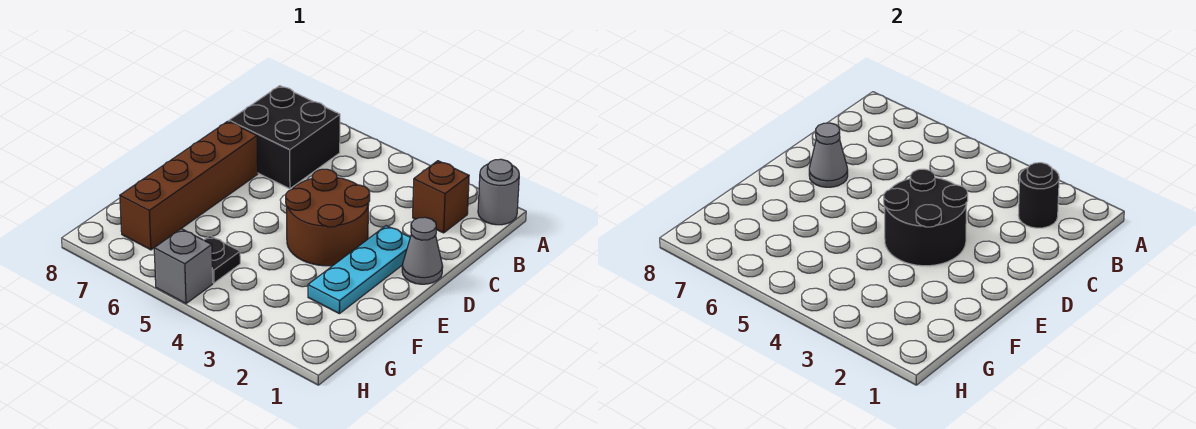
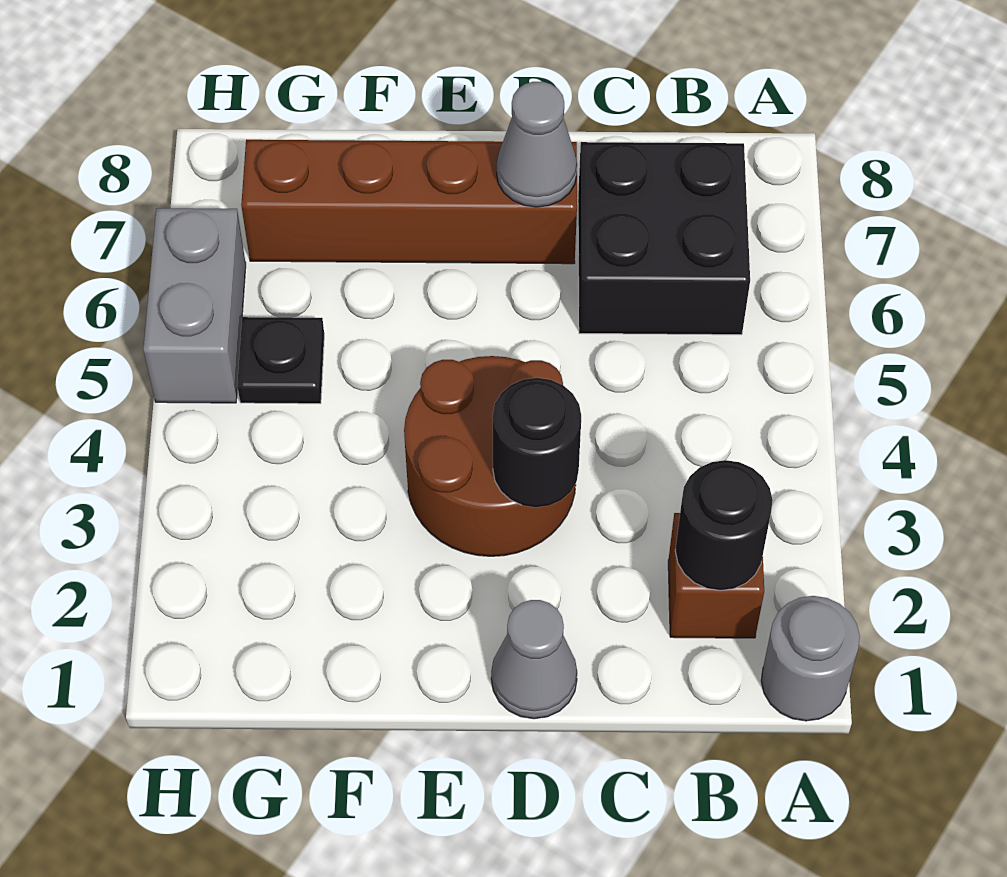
cyan 1x3 plate [308,226,410,314] -> none
black 2x2 round brick [884,169,968,266] -> black 1x1 round brick [492,378,581,507]
grey 1x1 brick [154,229,213,303] -> grey 1x2 brick [143,208,246,403]

